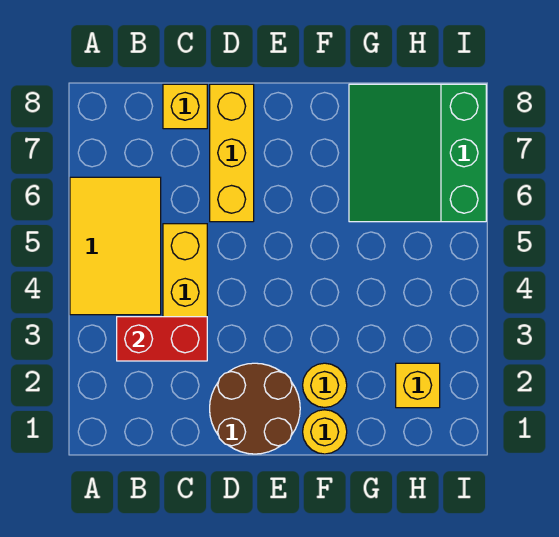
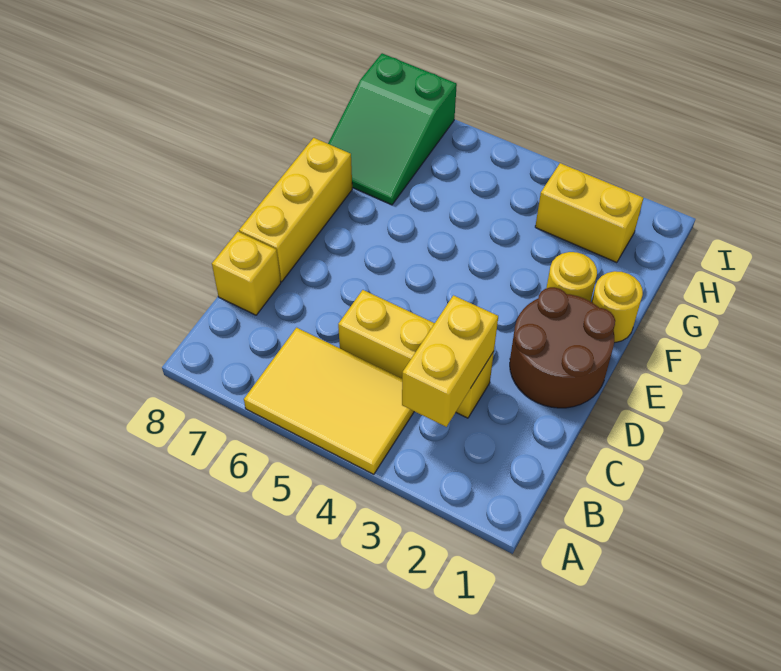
red 1x2 brick [117,317,207,361] -> yellow 1x2 brick [402,295,498,427]
yellow 1x3 brick [210,84,254,222] -> yellow 1x3 brick turned to [239,138,352,282]
green 3x3 slope [349,84,486,222] -> green 2x3 slope [328,53,457,205]
yellow 1x1 brick [396,363,440,408] -> yellow 1x2 brick [535,163,644,263]

